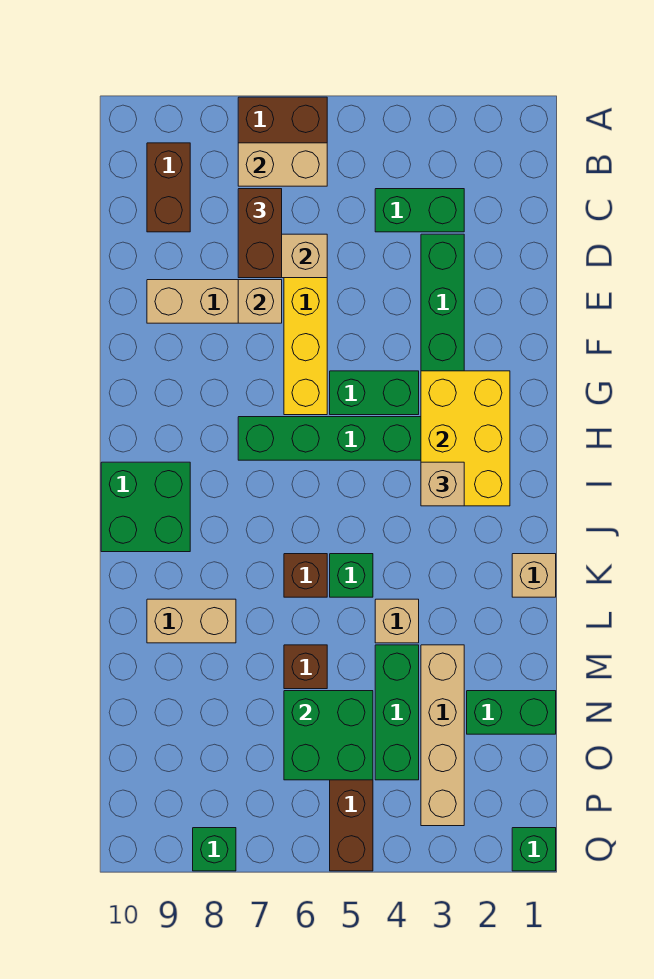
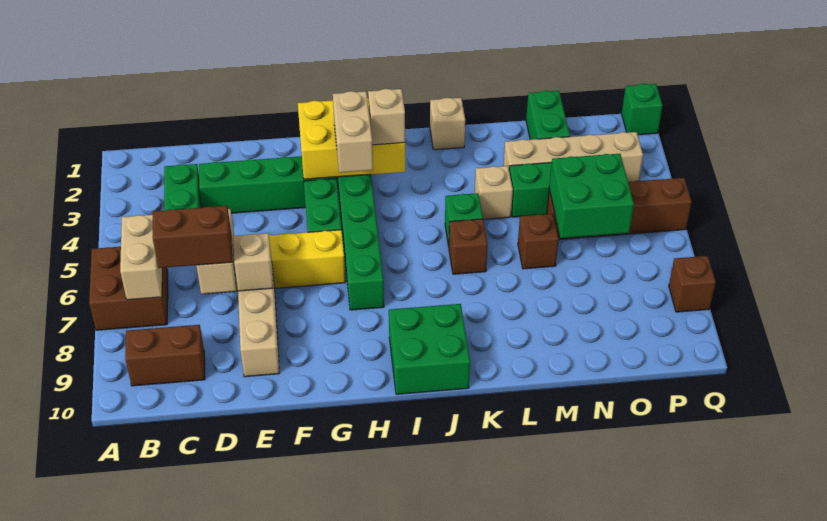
tan 1x2 brick [147,599,236,643] -> tan 1x2 brick moved to [333,91,373,173]
green 1x1 brick [193,828,236,871] -> brown 1x1 brick [669,256,716,312]

